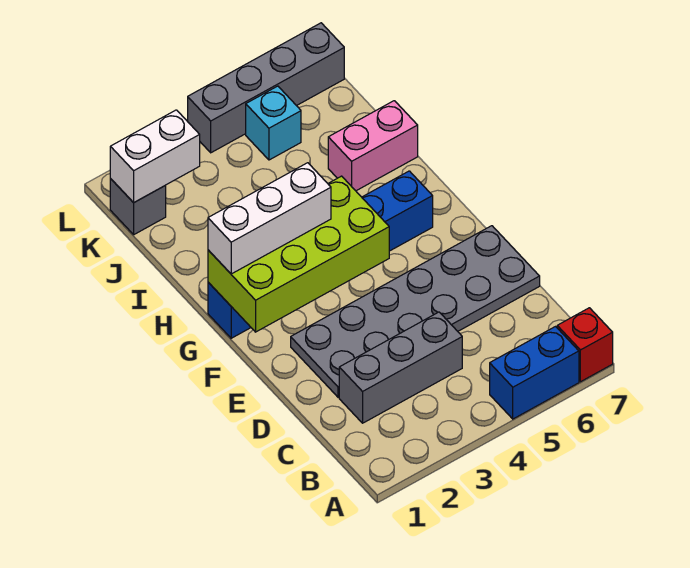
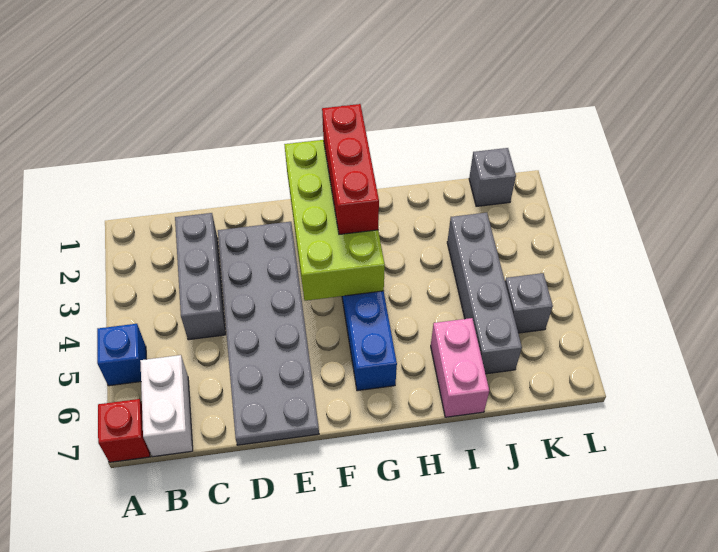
blue 1x2 brick [490,327,579,419] -> blue 1x1 brick [97,324,146,386]
white 1x3 brick [208,163,331,274] -> red 1x3 brick [322,104,379,234]
white 1x2 brick [110,110,200,203] -> white 1x2 brick moved to [140,355,193,457]
cyan 1x1 brick [246,86,301,160] -> grey 1x1 brick [505,273,553,333]
grey 1x4 brick [188,23,344,153] -> grey 1x4 brick moved to [447,213,522,374]

